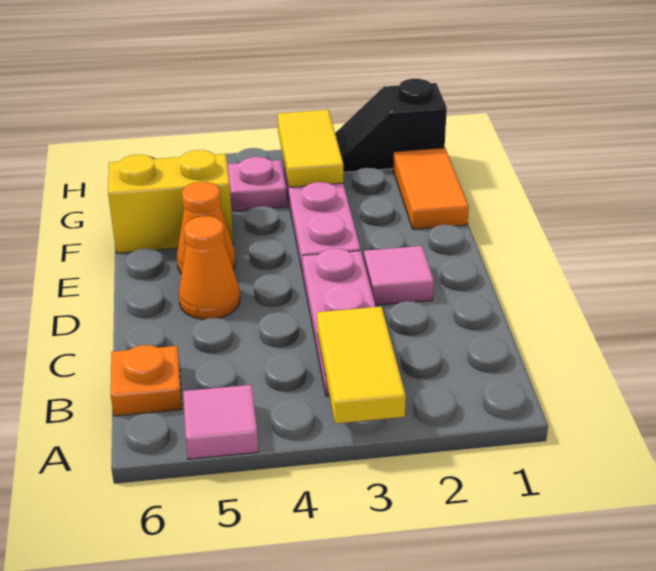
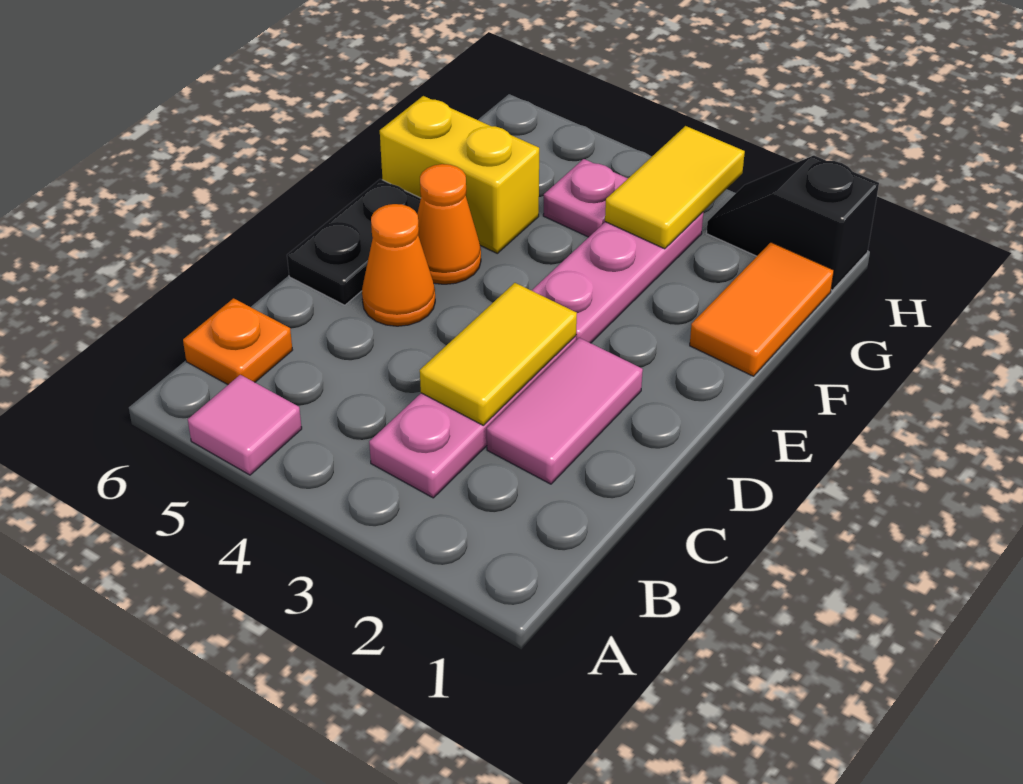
yellow 1x2 tile [317,307,406,423] -> yellow 1x2 tile moved to [420,283,577,425]
pink 1x1 tile [364,246,434,305] -> pink 1x2 tile [487,338,643,484]
none -> black 1x2 plate [287,179,421,305]

